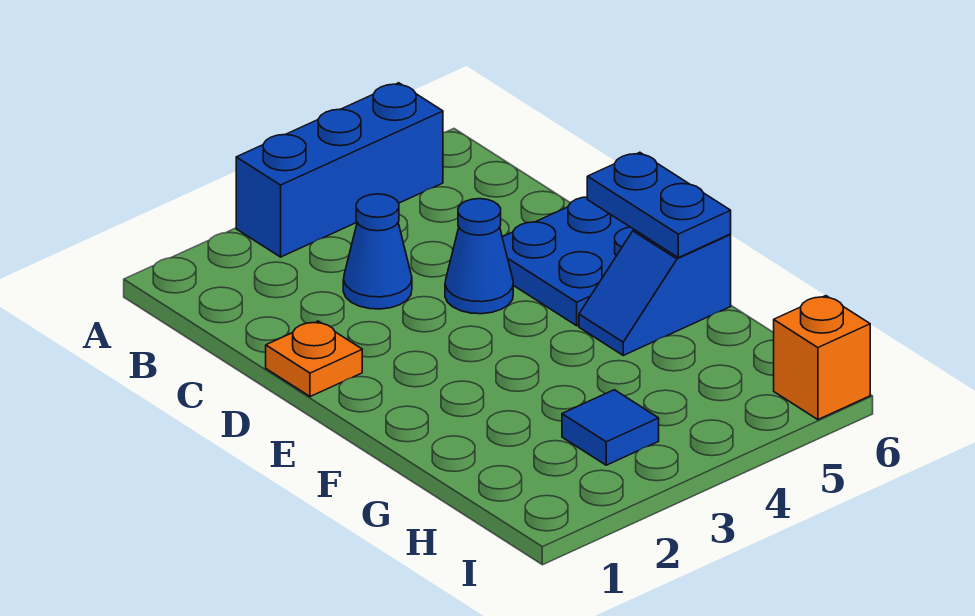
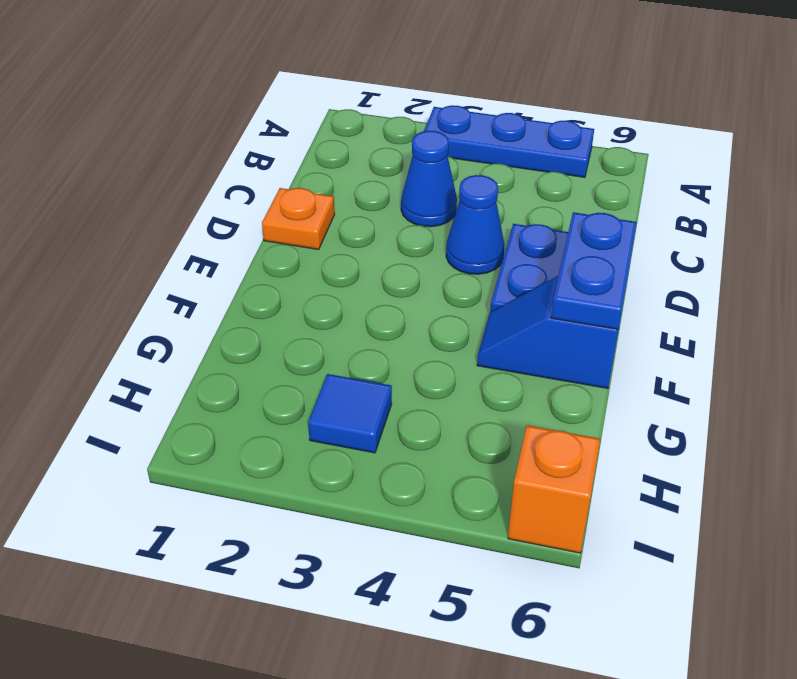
blue 1x3 brick [236,83,443,257] -> blue 1x3 plate [424,105,594,177]

